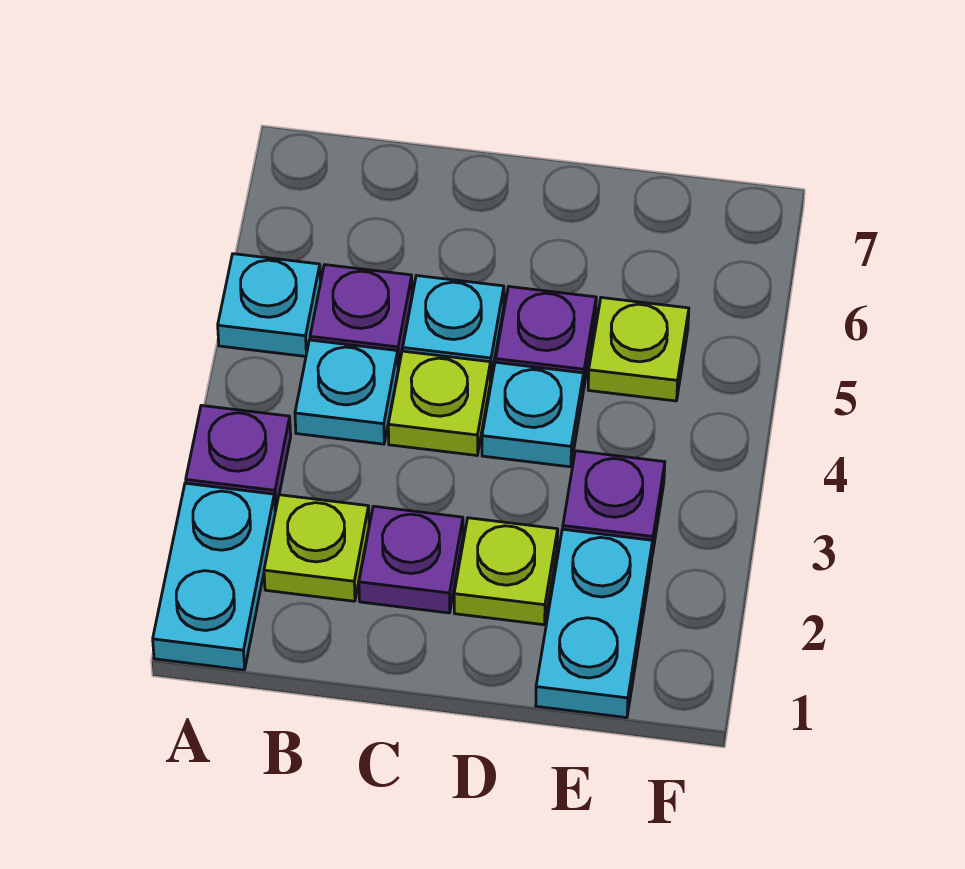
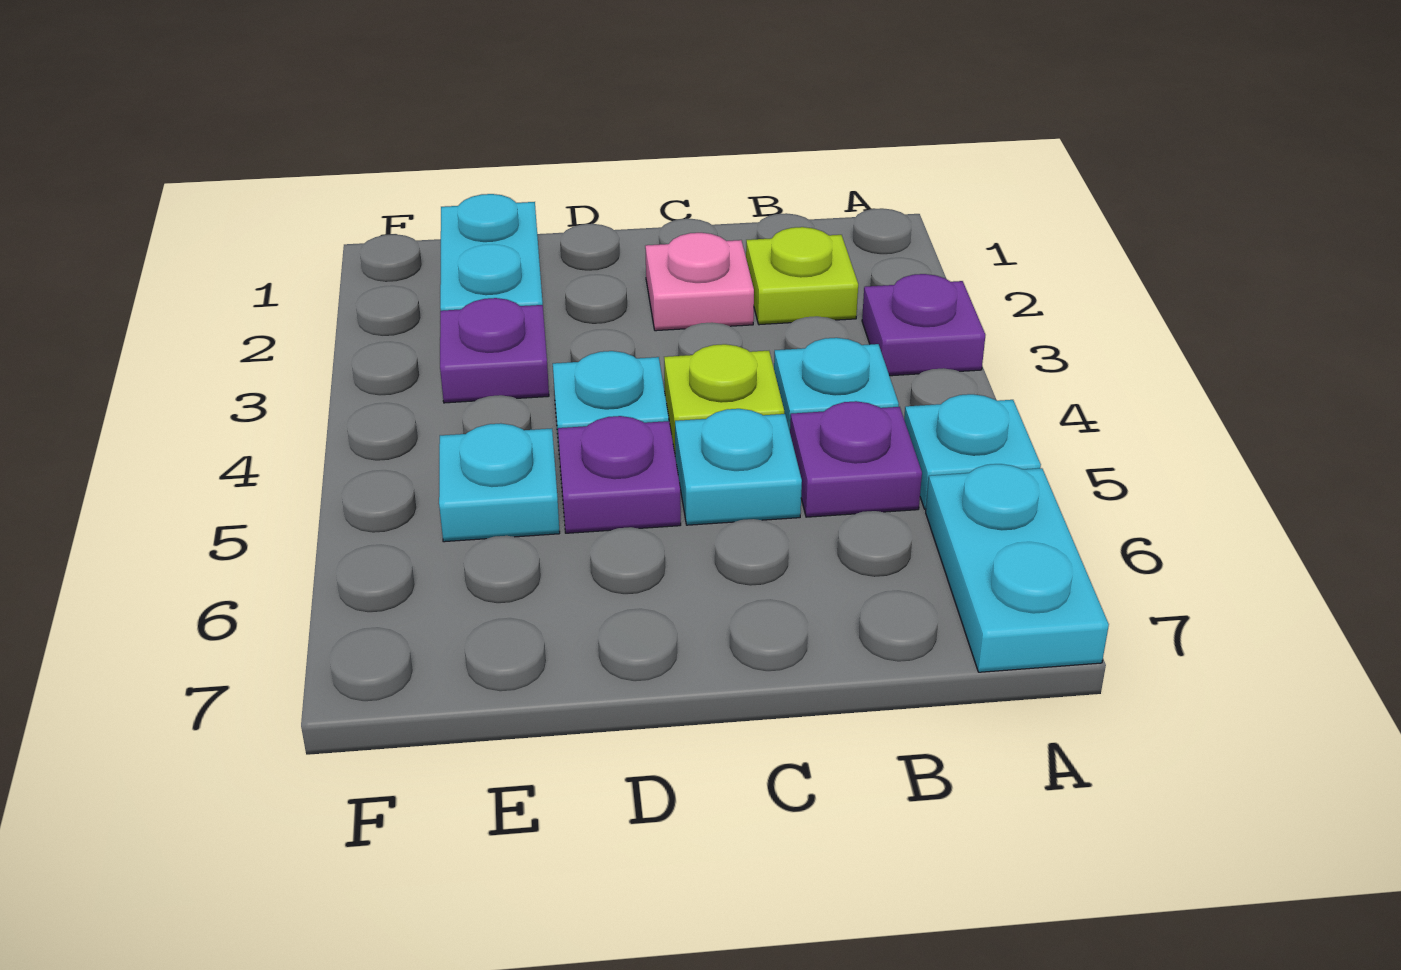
cyan 1x2 plate [153,483,275,670] -> cyan 1x2 plate moved to [926,464,1109,672]
purple 1x1 plate [359,506,463,613] -> pink 1x1 plate [645,233,754,331]
lime 1x1 plate [454,518,558,625] -> none
lime 1x1 plate [588,298,689,401] -> cyan 1x1 plate [439,423,560,542]

